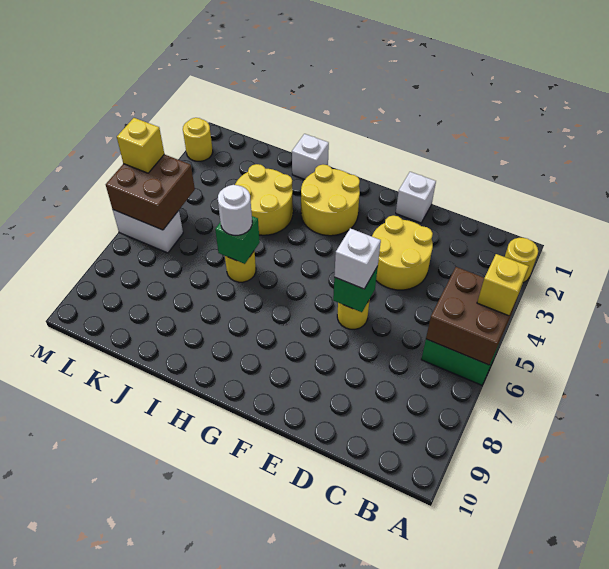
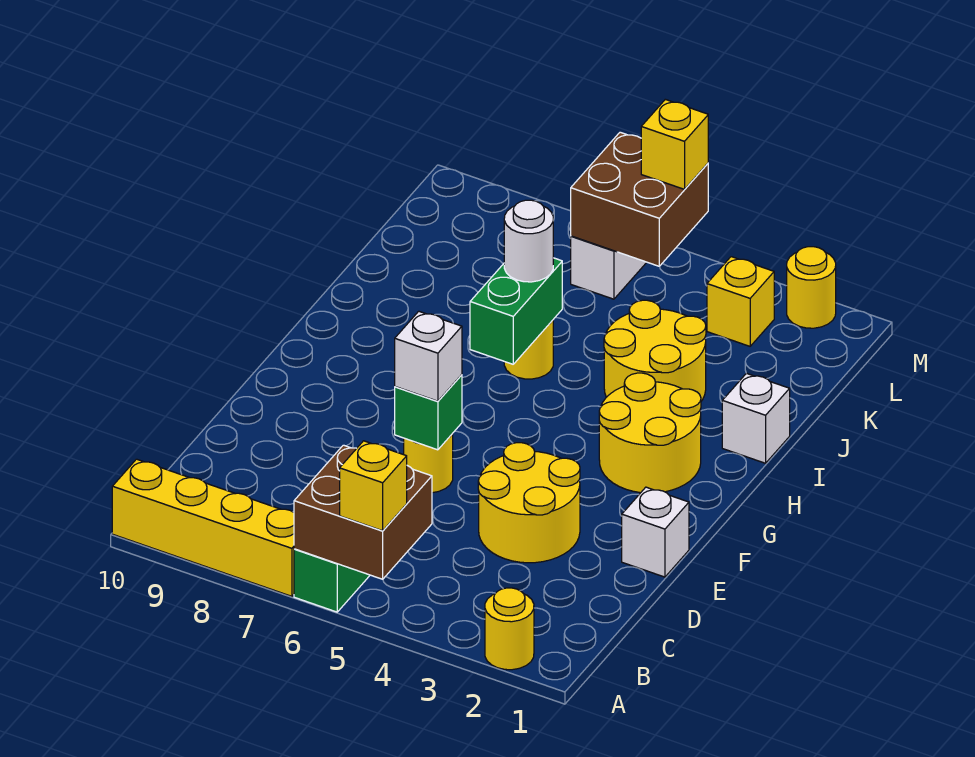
none -> yellow 1x4 brick [112,459,294,596]
green 1x1 brick [215,216,260,264] -> green 1x2 brick [470,258,562,364]
none -> yellow 1x1 brick [707,257,774,346]

